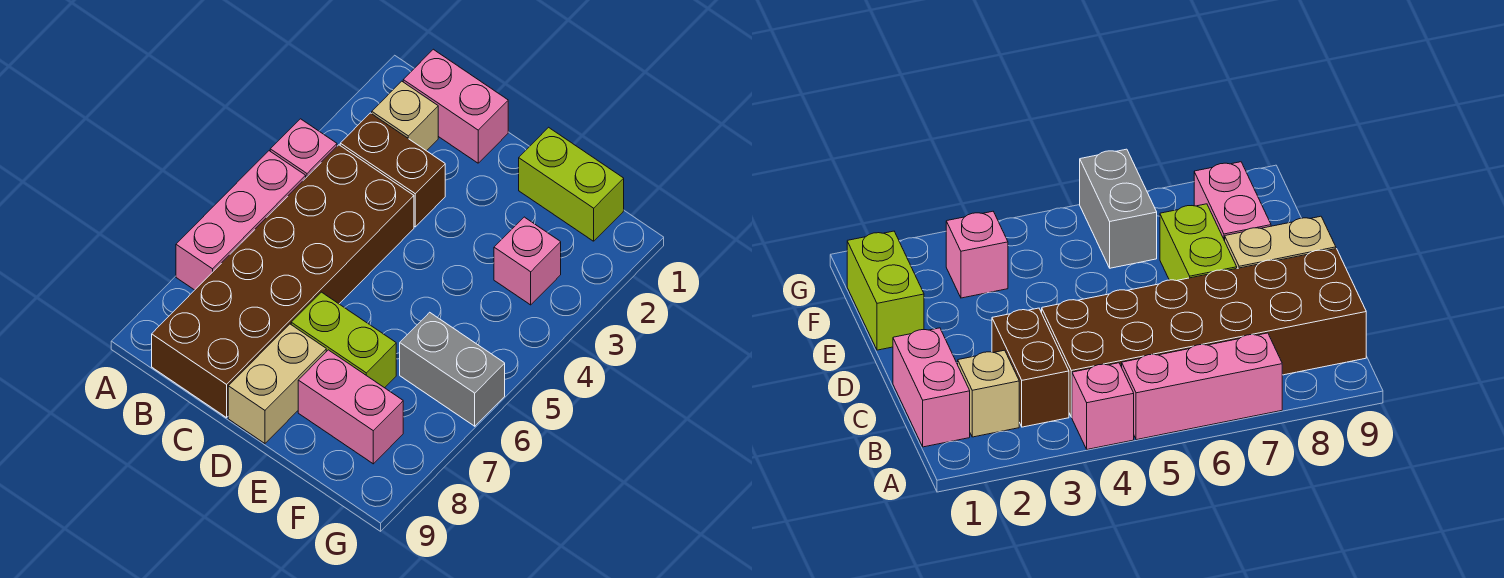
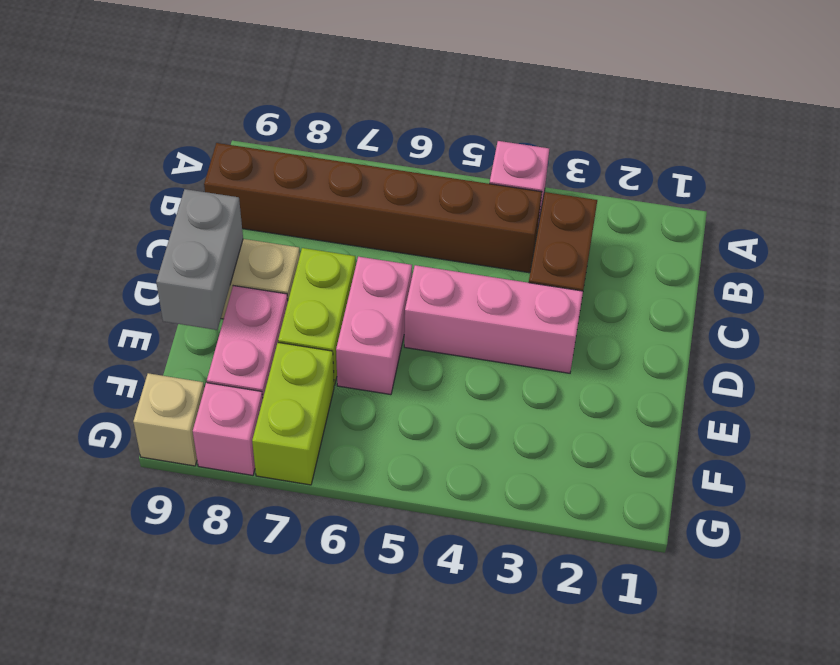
pink 1x3 brick [176,151,306,290] -> pink 1x3 brick moved to [404,265,583,373]
pink 1x2 brick [403,49,508,163] -> pink 1x2 brick moved to [336,257,412,395]
tan 1x1 brick [372,81,438,151] -> tan 1x1 brick moved to [133,373,204,466]
brown 2x6 brick [152,145,414,418] -> brown 1x6 brick [204,143,542,273]
lime 1x2 brick [519,127,624,241] -> lime 1x2 brick moved to [252,343,334,485]
pink 1x1 brick [494,217,561,305] -> pink 1x1 brick moved to [193,383,263,475]
grey 1x2 brick [400,312,505,426] -> grey 1x2 brick moved to [156,189,243,330]

